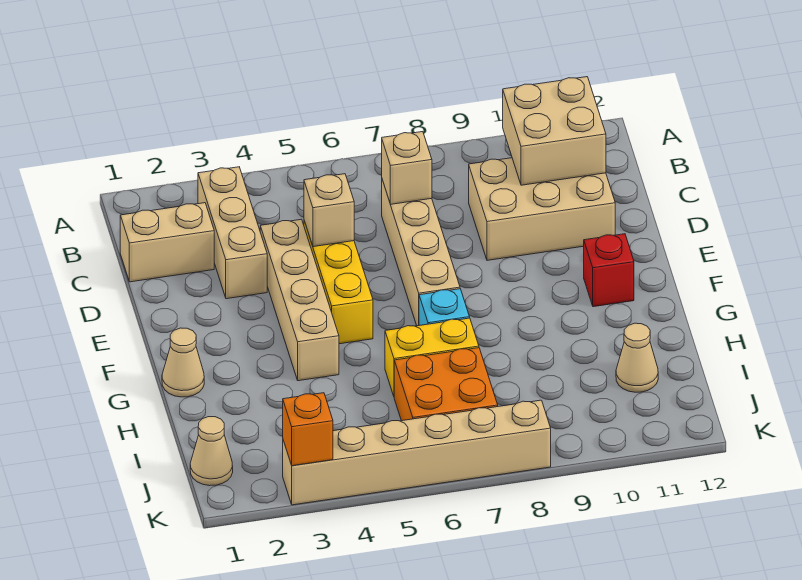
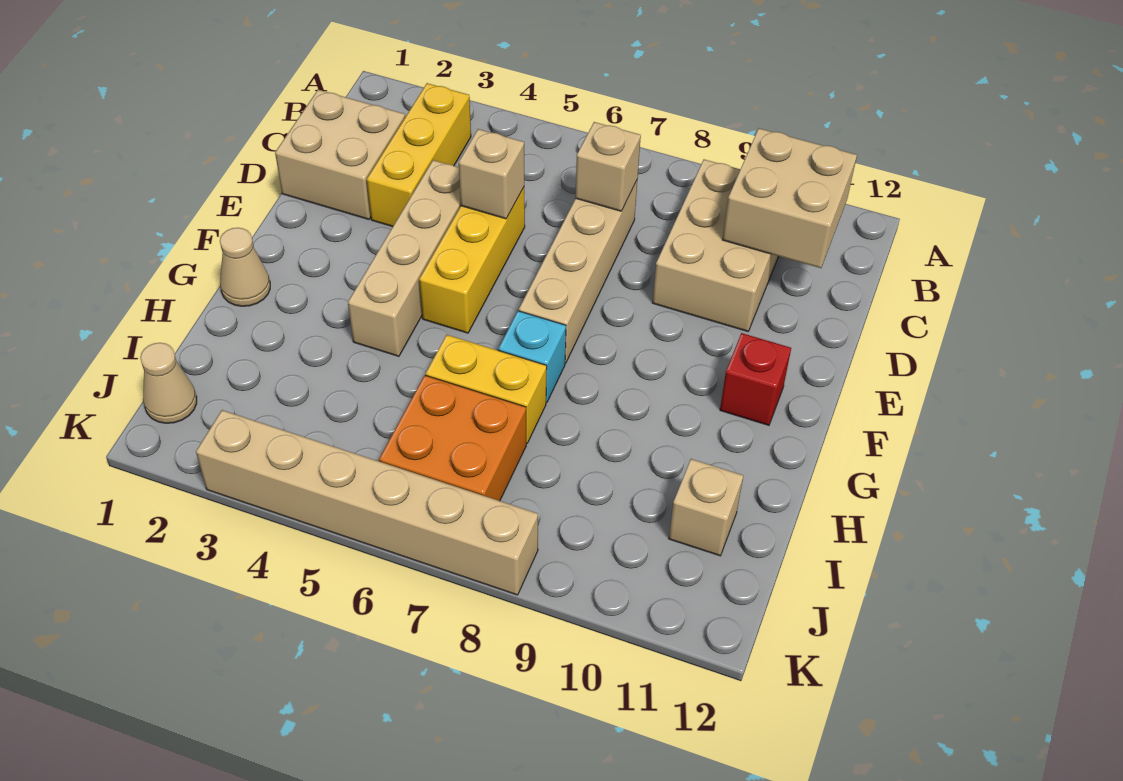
tan 1x3 brick [198,167,267,299] -> yellow 1x3 brick [367,83,471,227]
tan 1x2 brick [120,203,214,282] -> tan 2x2 brick [275,90,405,219]
tan 2x3 brick [469,158,615,260] -> tan 2x3 brick turned to [652,159,779,331]
tan 1x1 cone [616,323,658,392] -> tan 1x1 brick [669,459,743,556]
orange 1x1 brick [283,393,333,466] -> none

